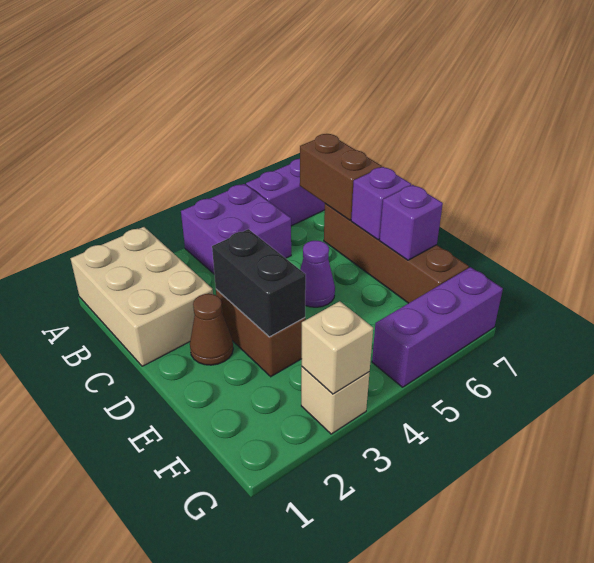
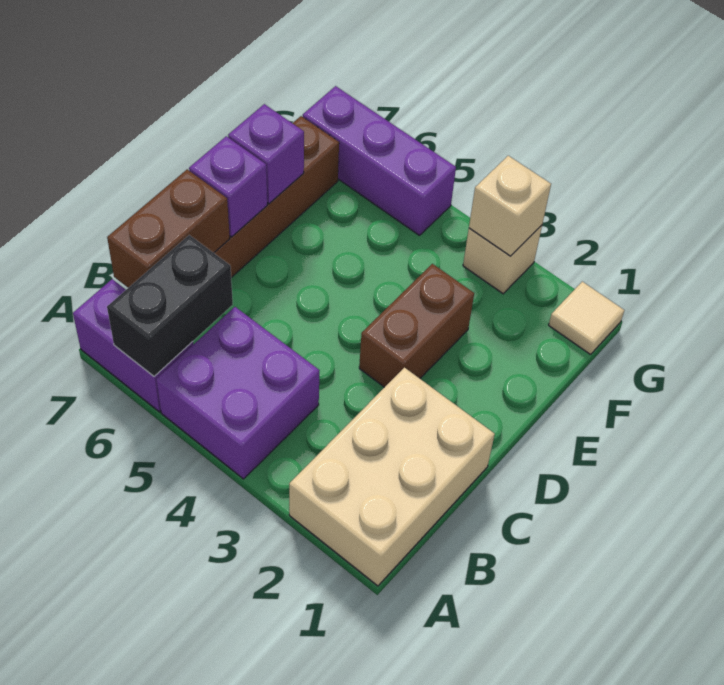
brown 1x1 cone [190,294,233,365] -> none
black 1x2 brick [212,229,306,337] -> black 1x2 brick moved to [107,235,233,376]
purple 1x1 cone [300,241,335,307] -> none
none -> tan 1x1 tile [549,282,624,354]

